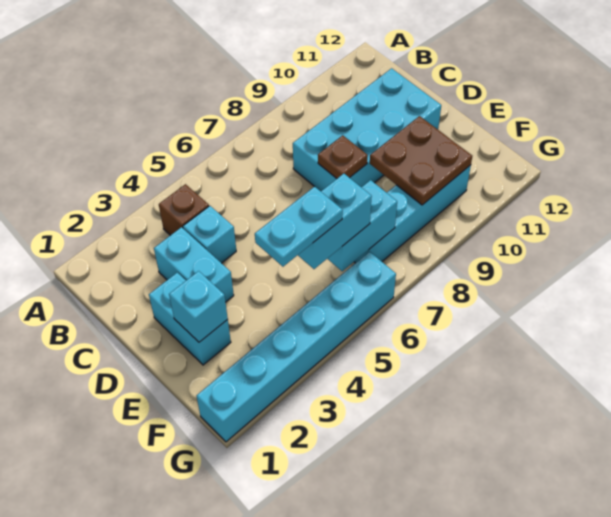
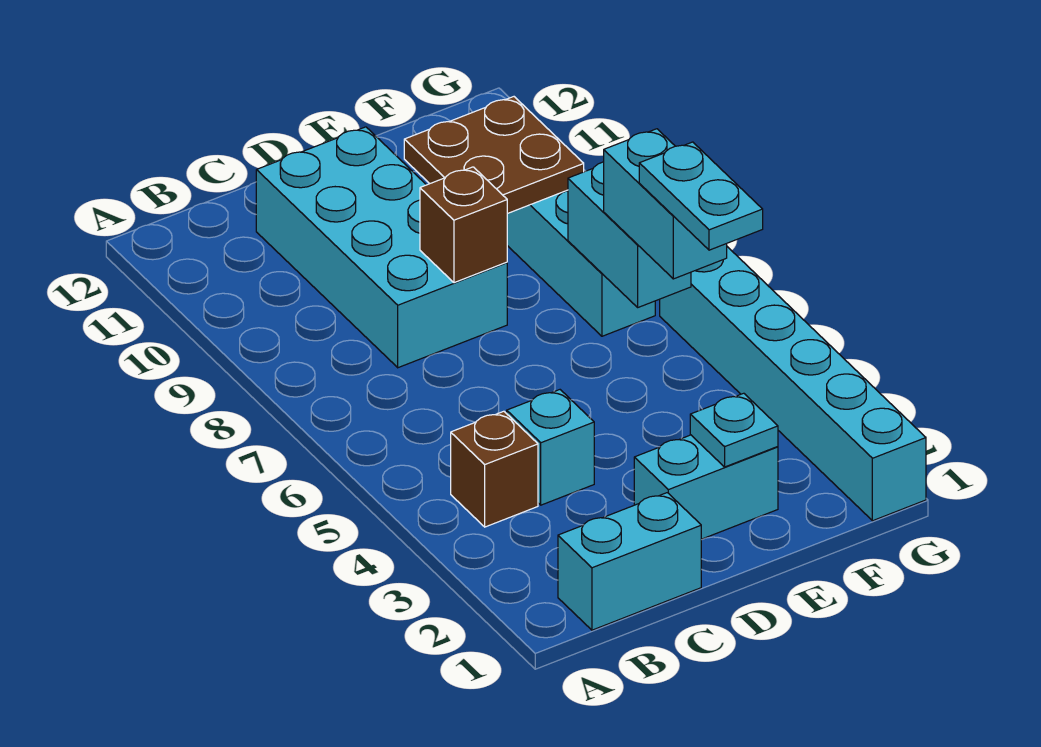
cyan 1x2 brick [154,227,234,302] -> cyan 1x2 brick moved to [558,493,701,630]
brown 1x1 plate [318,135,368,178] -> brown 1x1 brick [420,167,507,283]
cyan 1x1 brick [169,271,228,342] -> cyan 1x1 plate [690,393,778,467]

